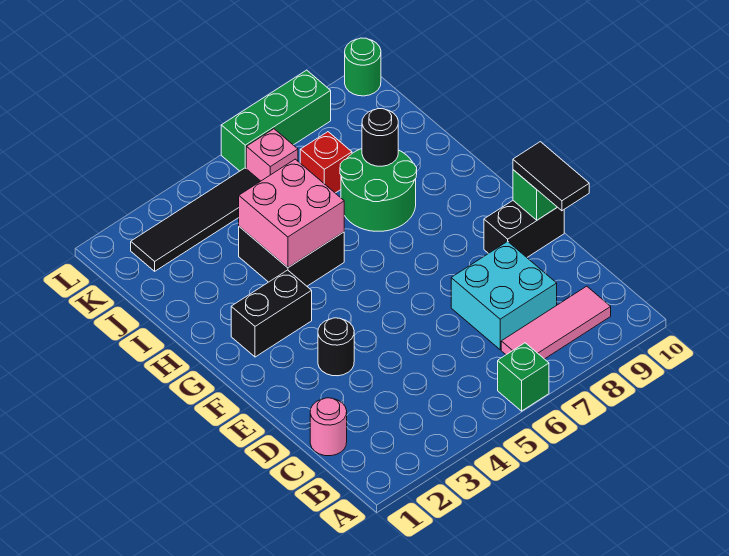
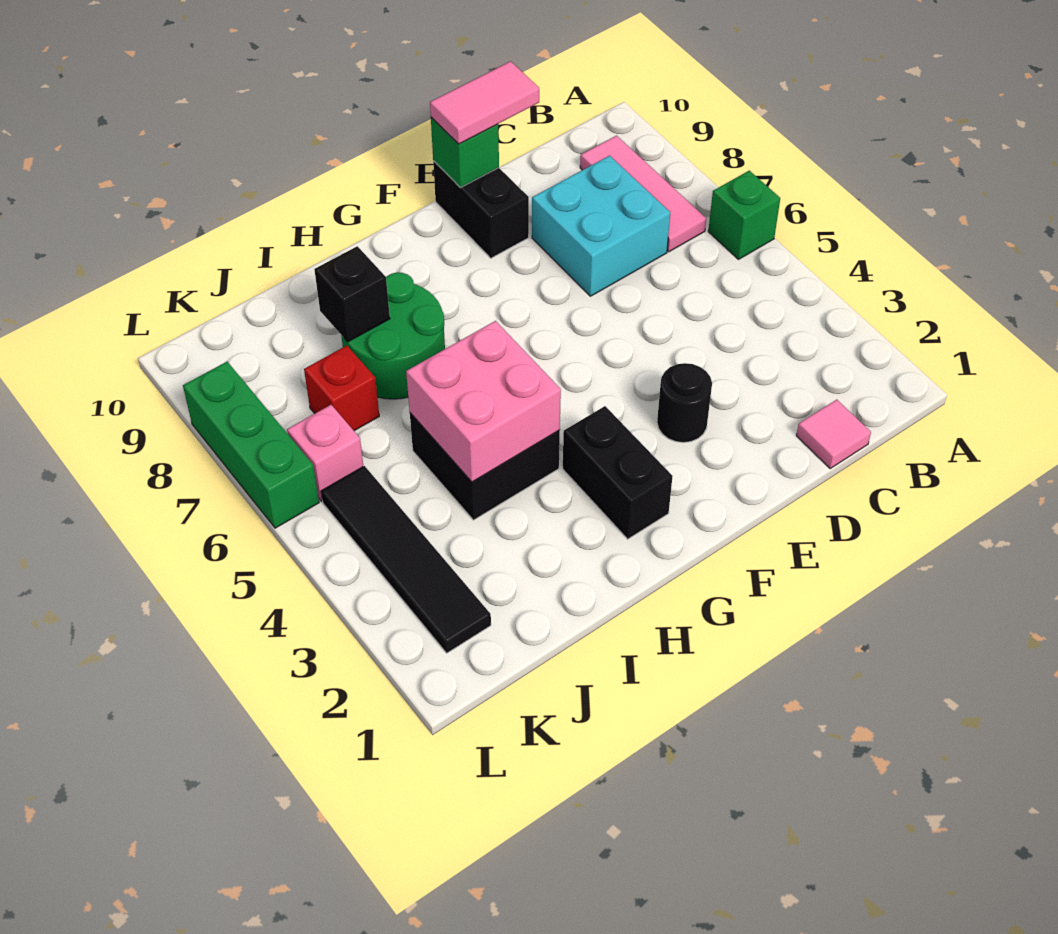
pink 1x1 round brick [310,398,347,456] -> pink 1x1 tile [796,400,871,468]
black 1x2 tile [513,142,589,211] -> pink 1x2 tile [430,61,539,144]
black 1x1 round brick [362,109,398,166] -> black 1x1 brick [314,246,390,342]
green 1x1 round brick [345,38,381,96] -> none

